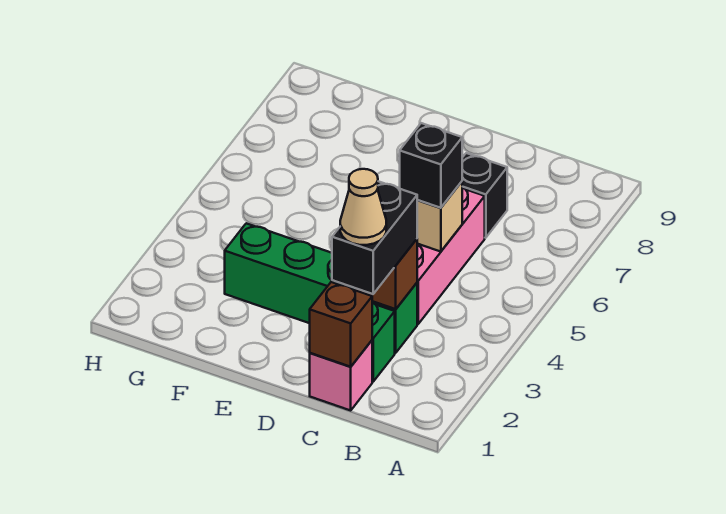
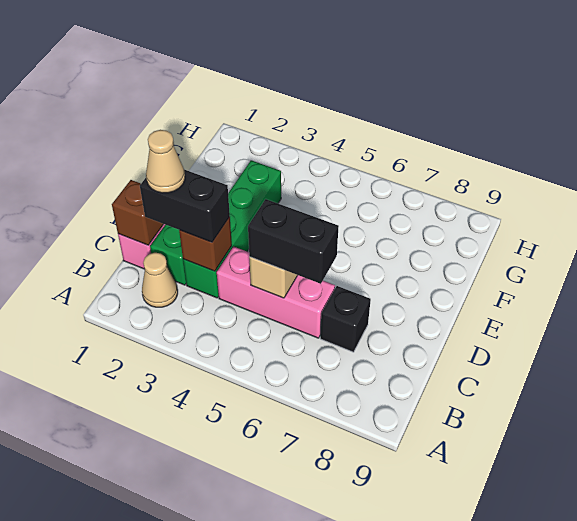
none -> tan 1x1 cone [142,253,178,307]
black 1x1 brick [400,123,462,208] -> black 1x2 brick [248,199,339,284]

